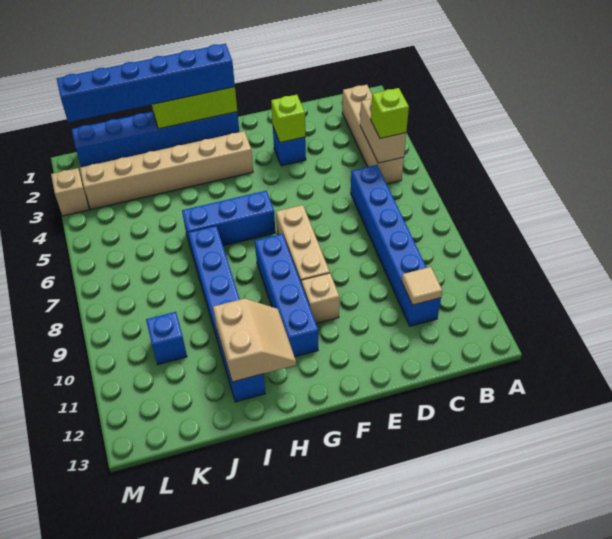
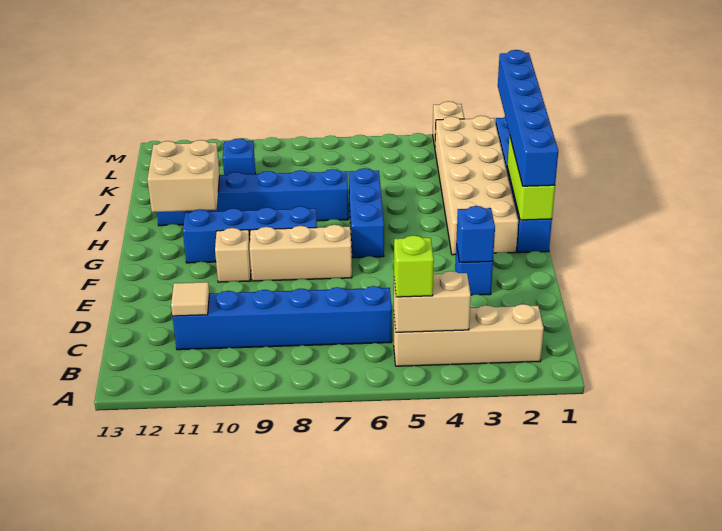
lime 1x1 brick [271,95,305,143] -> blue 1x1 brick [456,206,495,262]
tan 1x6 brick [80,131,253,209] -> tan 2x6 brick [435,116,518,255]
tan 2x2 slope [213,299,296,382] -> tan 2x2 brick [147,140,220,212]

